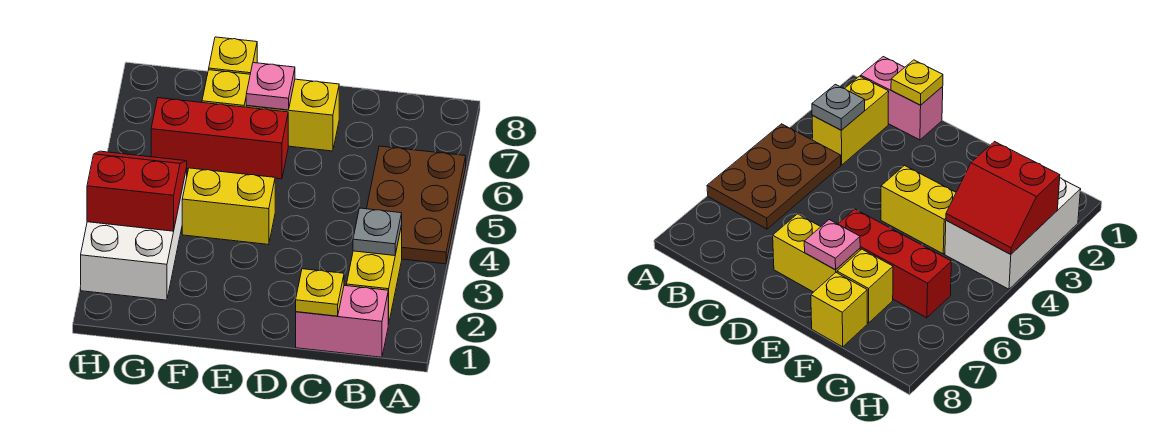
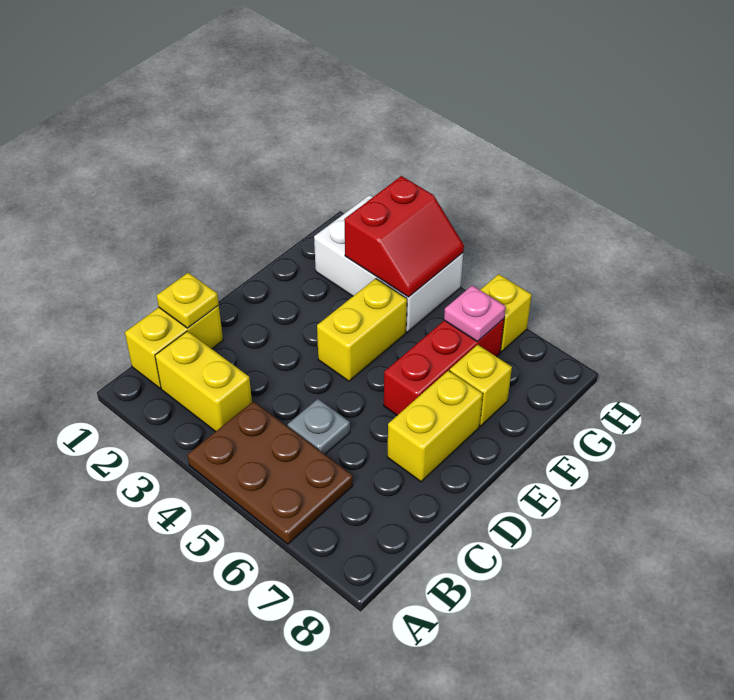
pink 1x2 brick [296,286,388,357] -> yellow 1x2 brick [125,306,223,388]
grey 1x1 plate [353,208,402,256] -> grey 1x1 plate moved to [288,399,350,454]
pink 1x1 plate [246,63,295,110] -> pink 1x1 plate moved to [444,285,506,342]
yellow 1x1 brick [209,37,257,74] -> yellow 1x1 brick moved to [480,274,532,352]

